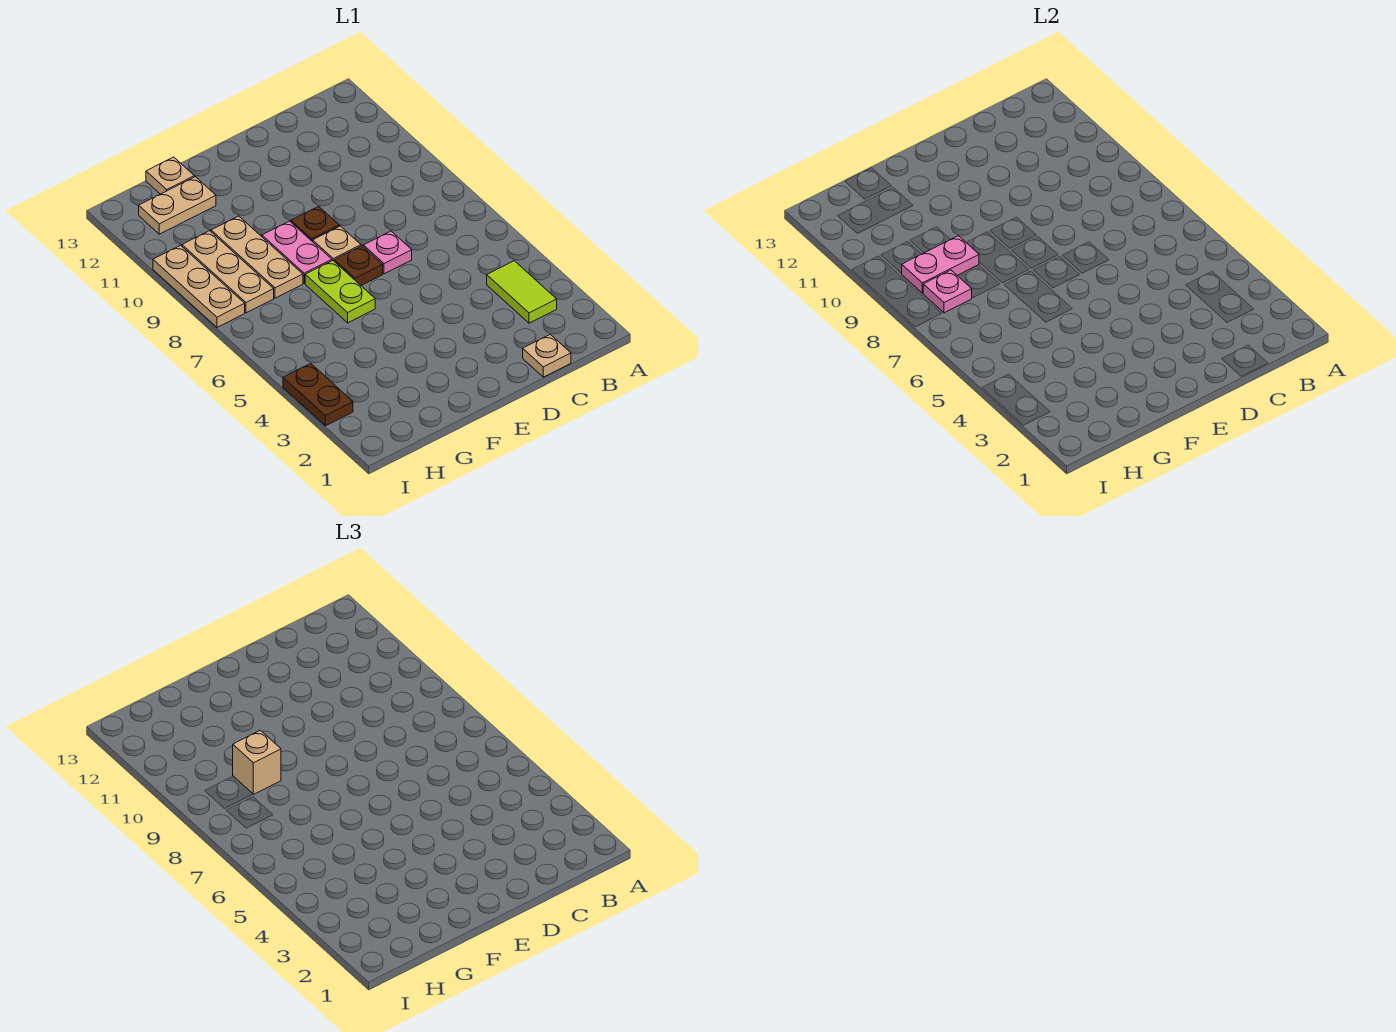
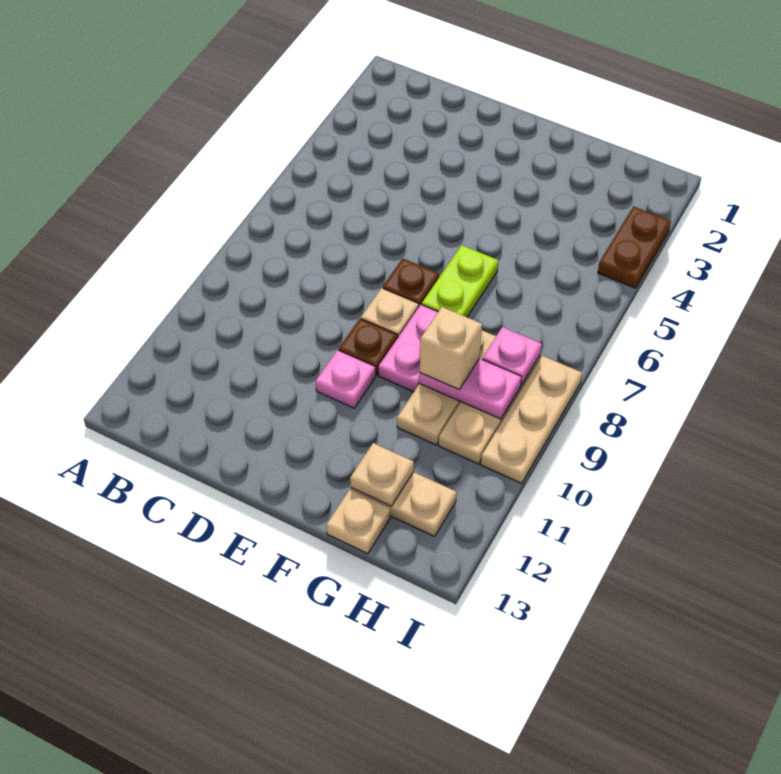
lime 1x2 tile [487,261,557,323] -> none
tan 1x1 plate [523,334,571,377] -> tan 1x1 plate moved to [350,443,414,506]
pink 1x1 plate [363,231,412,274] -> pink 1x1 plate moved to [316,350,376,408]

